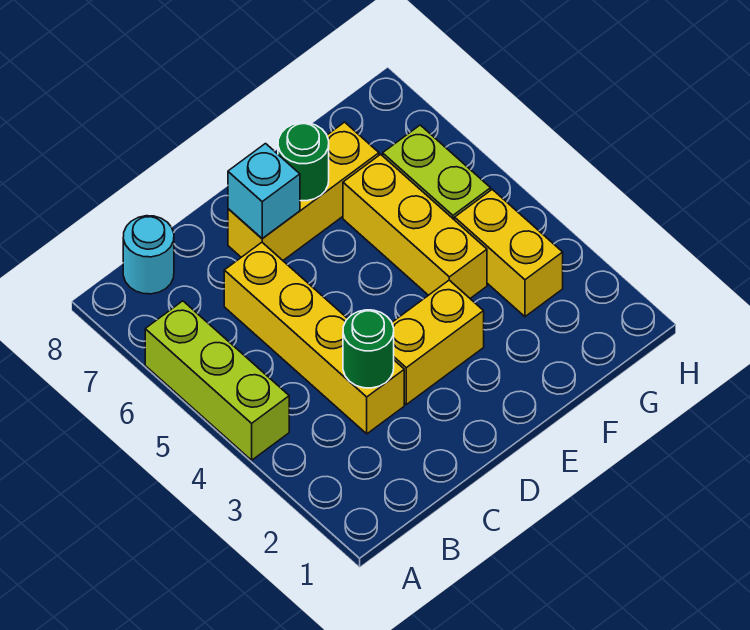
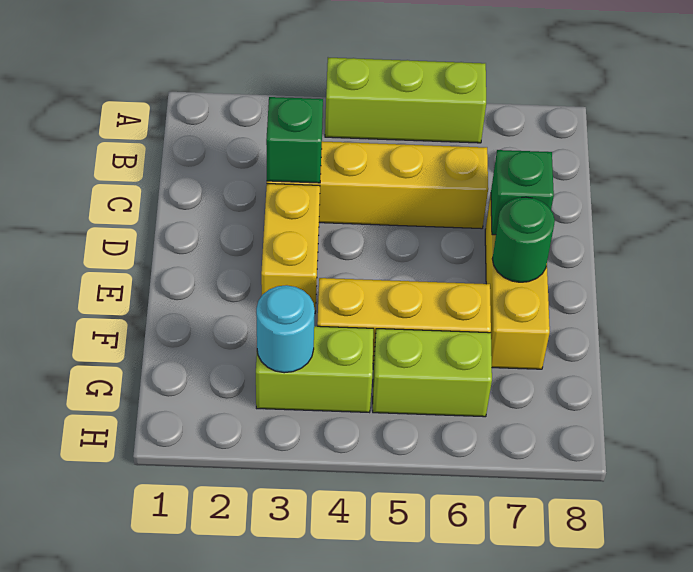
cyan 1x1 round brick [123,216,174,294] -> cyan 1x1 round brick moved to [256,285,315,373]
green 1x1 round brick [343,310,394,388] -> green 1x1 brick [266,97,323,183]
cyan 1x1 brick [228,144,300,239] -> green 1x1 brick [491,150,554,235]
yellow 1x2 brick [455,189,563,317] -> lime 1x2 brick [256,326,373,412]

